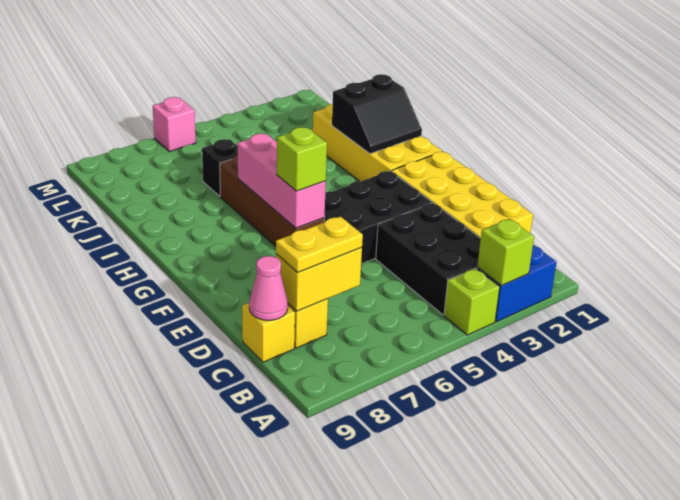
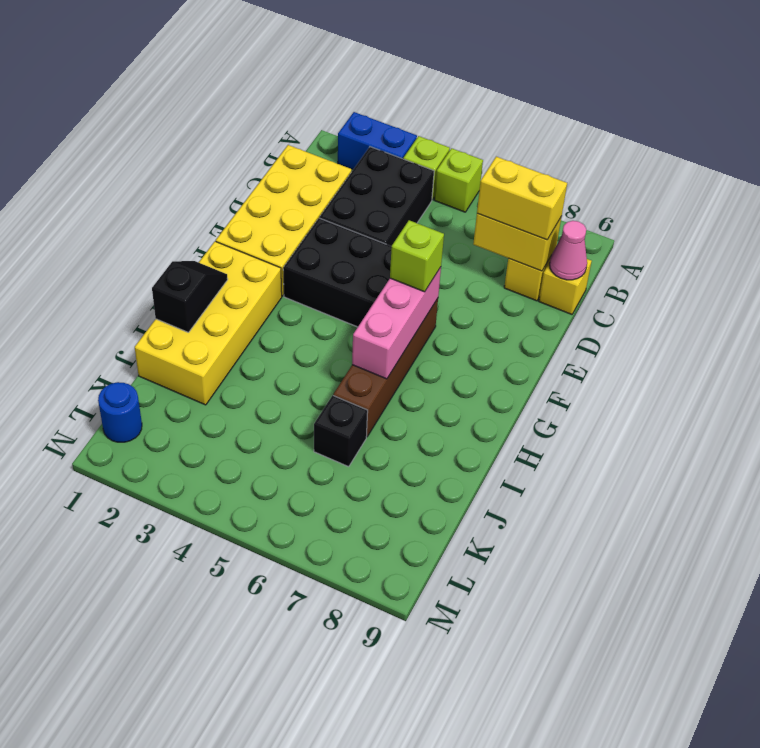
lime 1x1 brick [477,219,534,286] -> lime 1x1 brick moved to [434,148,483,212]
yellow 1x2 plate [276,216,363,273] -> yellow 1x2 brick [477,157,567,240]
black 2x2 slope [332,74,422,154] -> black 1x2 slope [152,261,228,332]
none -> blue 1x1 round brick [98,382,142,442]
pink 1x1 brick [153,97,196,152] -> none

